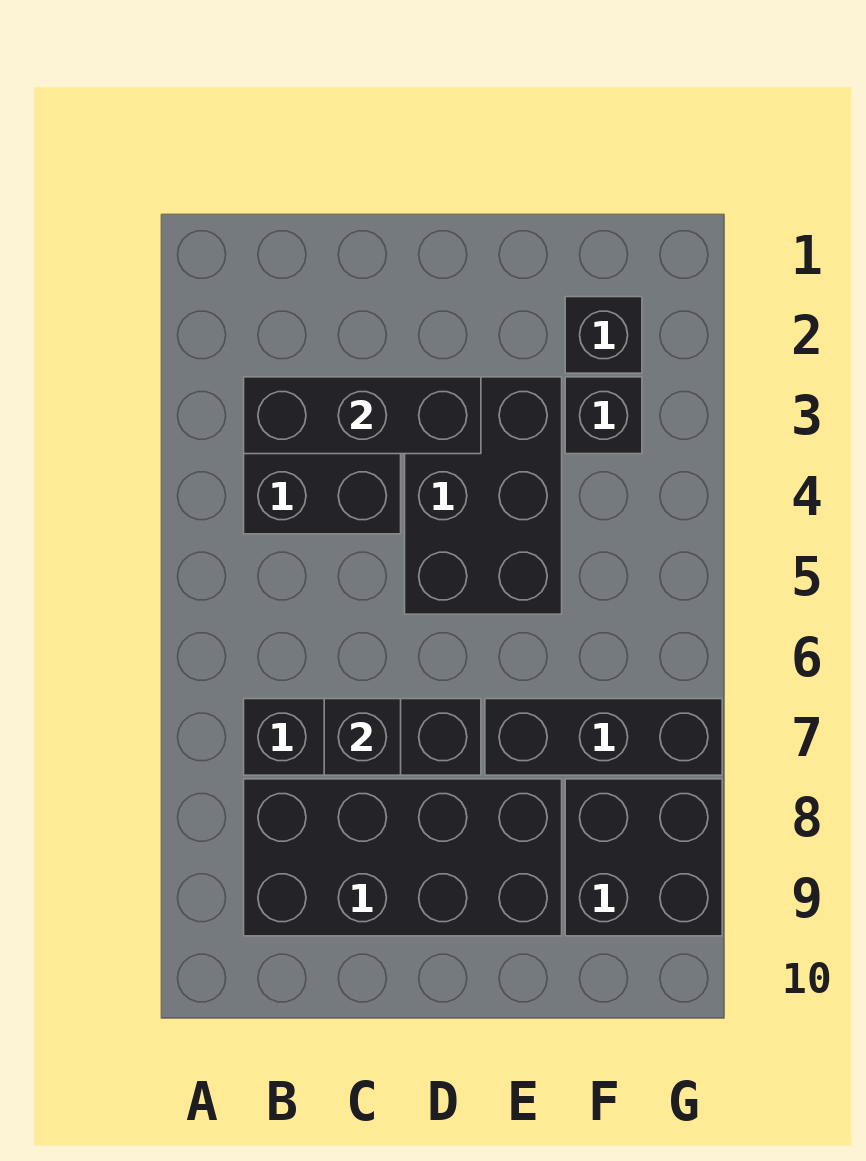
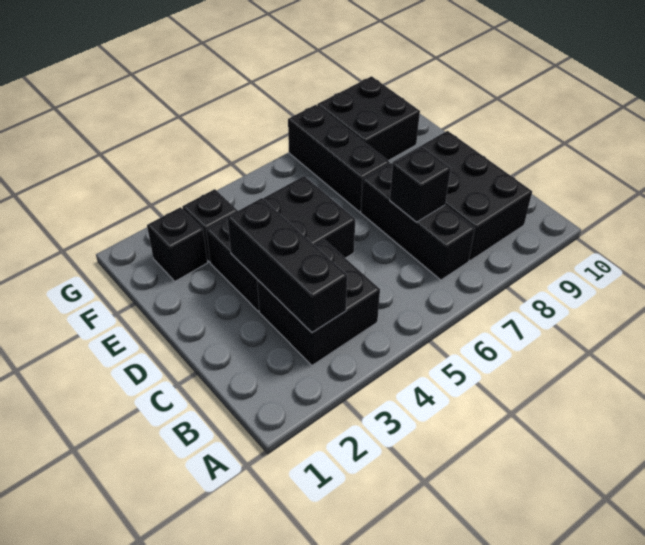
black 2x4 brick [244,779,562,936] -> black 2x3 brick [392,131,532,261]

